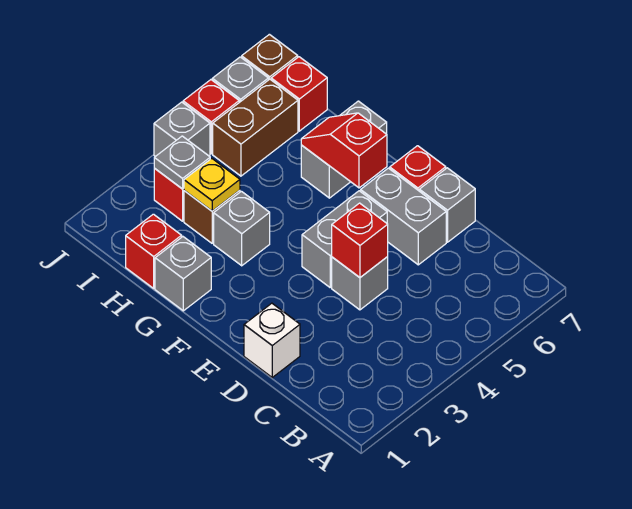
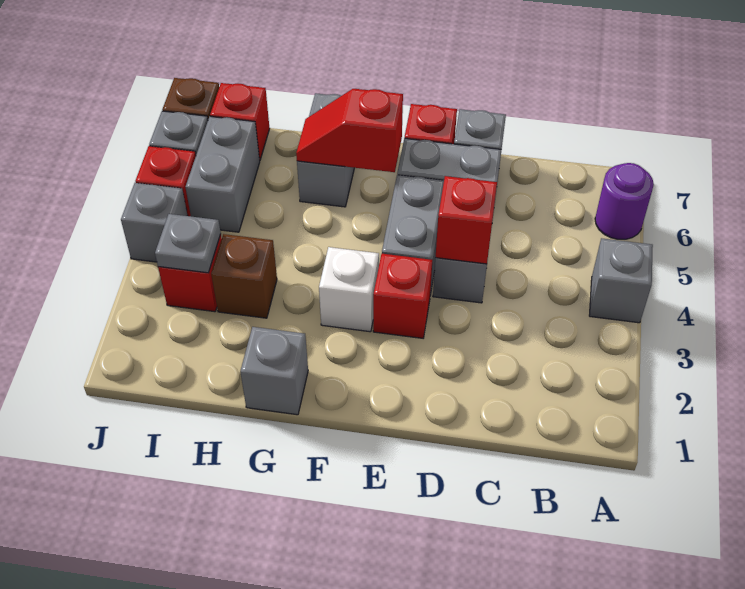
none -> purple 1x1 round brick [595,163,654,239]
white 1x1 brick [244,303,300,377] -> white 1x1 brick moved to [319,247,379,332]
grey 1x1 brick [214,191,270,266] -> grey 1x1 brick moved to [589,238,653,323]
red 1x1 brick [126,214,182,288] -> red 1x1 brick moved to [373,254,432,338]
yellow 1x1 plate [184,158,240,211] -> none
brown 1x2 brick [213,79,298,176] -> grey 1x2 brick [186,117,260,232]

